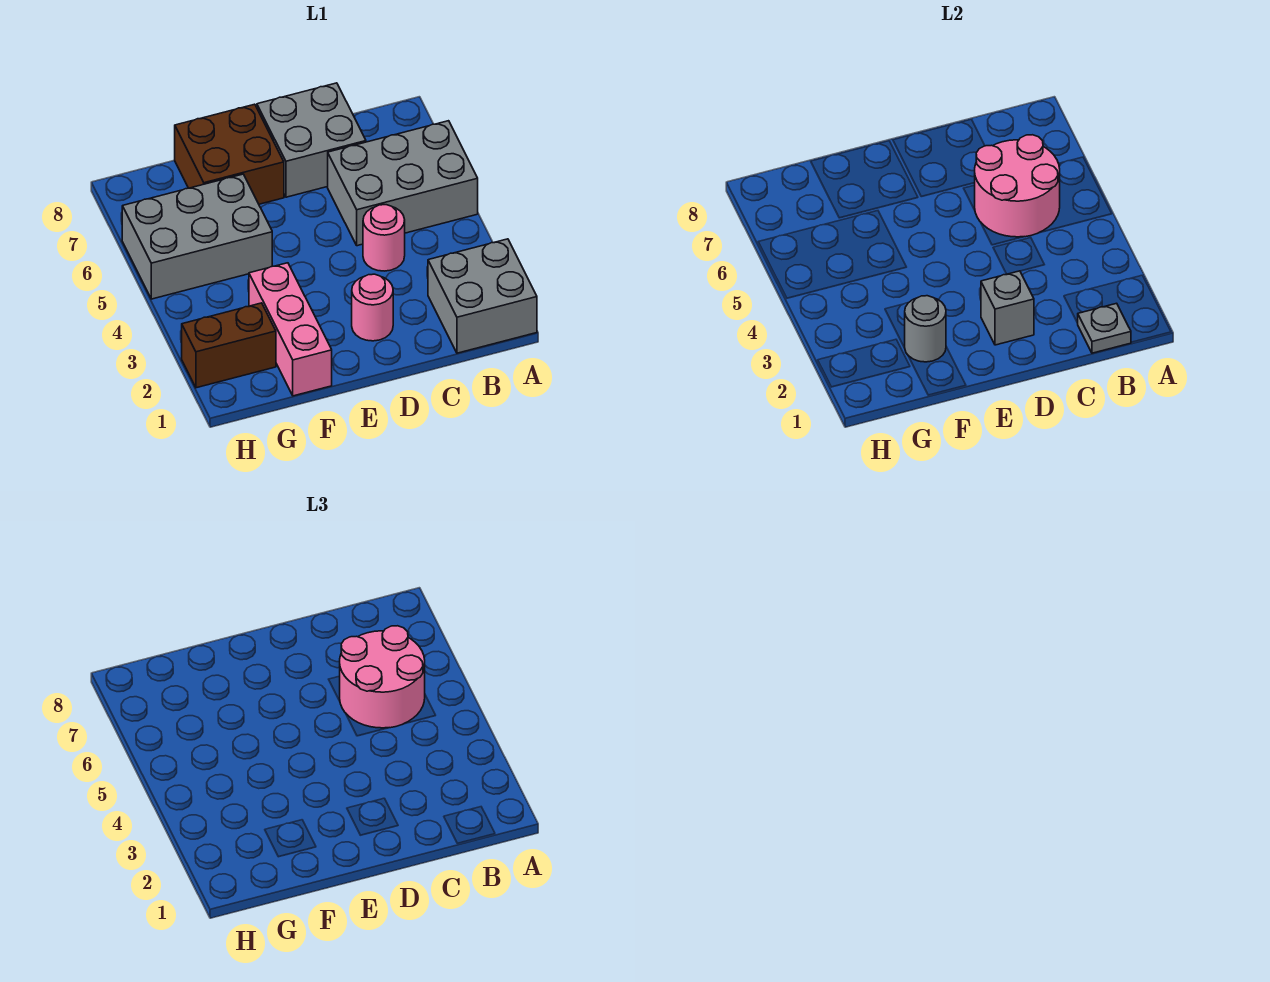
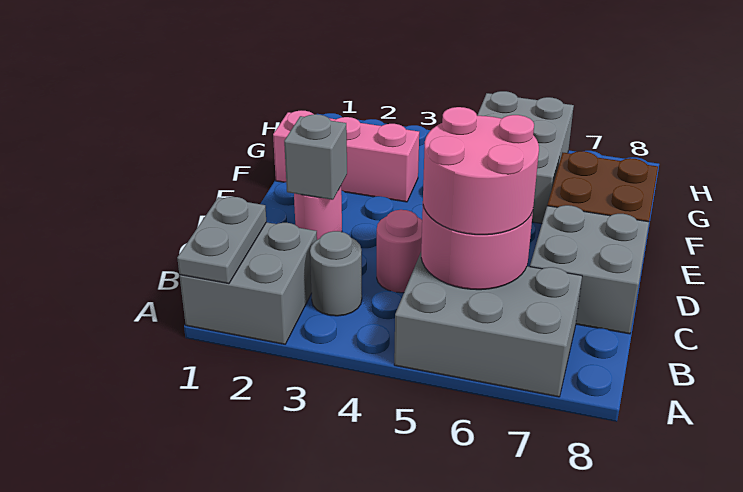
grey 2x3 brick [328,121,478,246] -> grey 2x3 brick turned to [394,253,582,397]
grey 1x1 plate [1078,303,1131,353] -> grey 1x2 plate [177,197,266,284]
grey 1x1 round brick [905,296,946,362] -> grey 1x1 round brick moved to [310,231,362,316]
brown 1x2 brick [182,303,276,388] -> none

